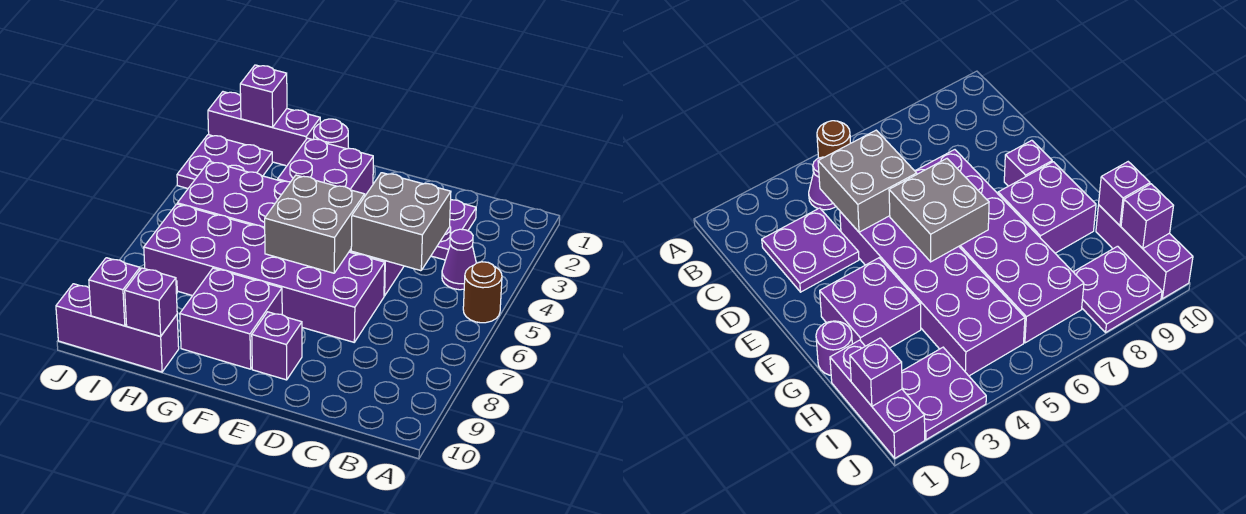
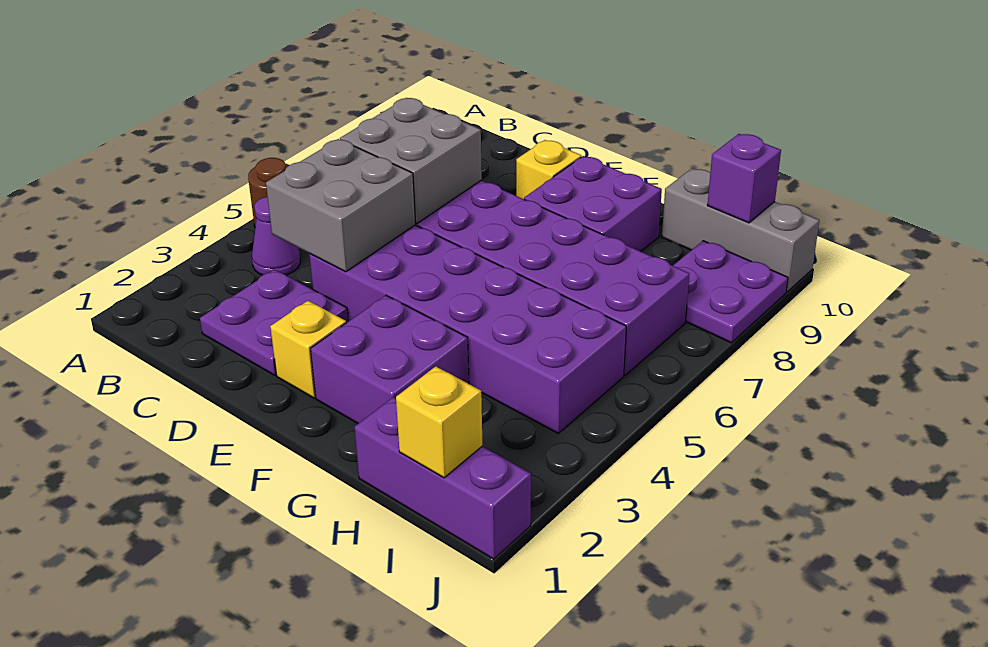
none -> yellow 1x1 brick [270,301,346,398]
grey 2x2 brick [265,175,365,273] -> grey 2x2 brick moved to [340,98,482,223]
purple 1x1 brick [252,312,302,380] -> yellow 1x1 brick [516,140,581,199]
purple 1x1 round brick [314,119,348,149] -> none
purple 1x3 brick [56,284,179,372] -> grey 1x3 brick [662,168,819,292]
purple 1x1 brick [125,268,177,336] -> none
purple 1x1 brick [240,65,287,127] -> yellow 1x1 brick [396,366,482,478]
purple 2x2 plate [177,135,272,189] -> none

